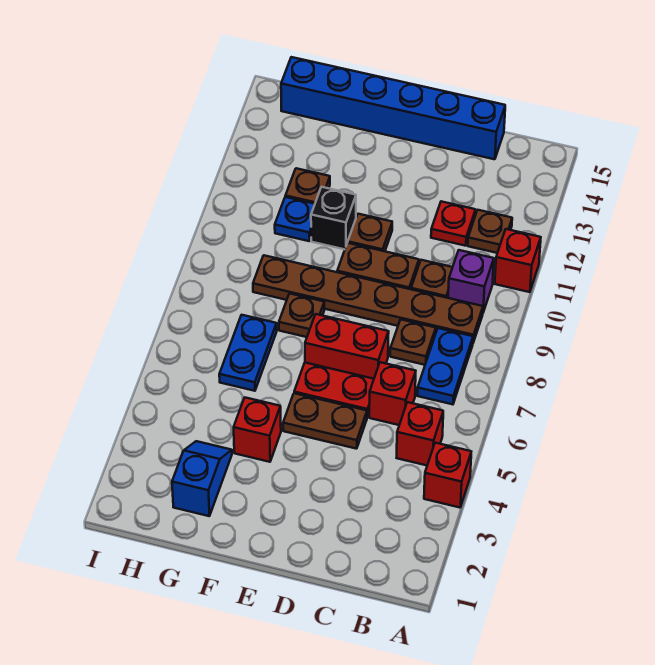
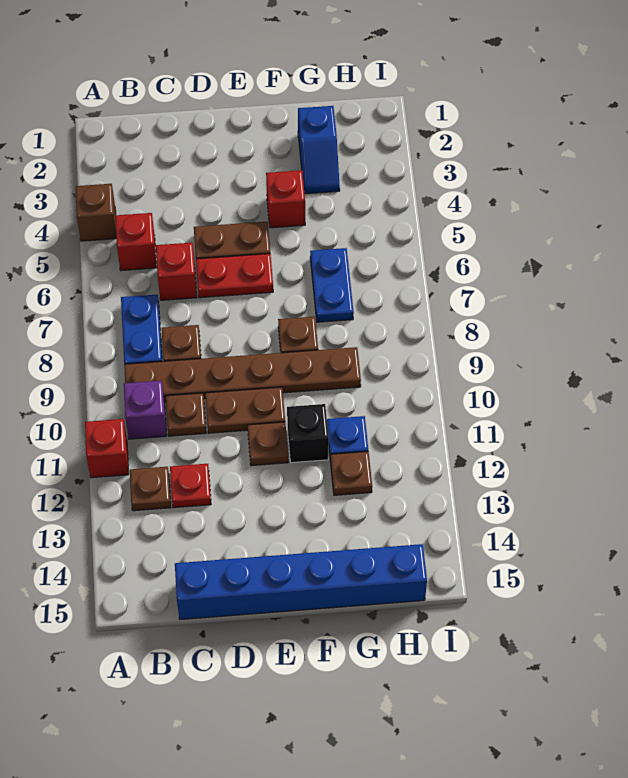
red 1x1 brick [424,443,471,508] -> brown 1x1 brick [76,184,116,241]
red 1x2 brick [305,314,389,379] -> none

